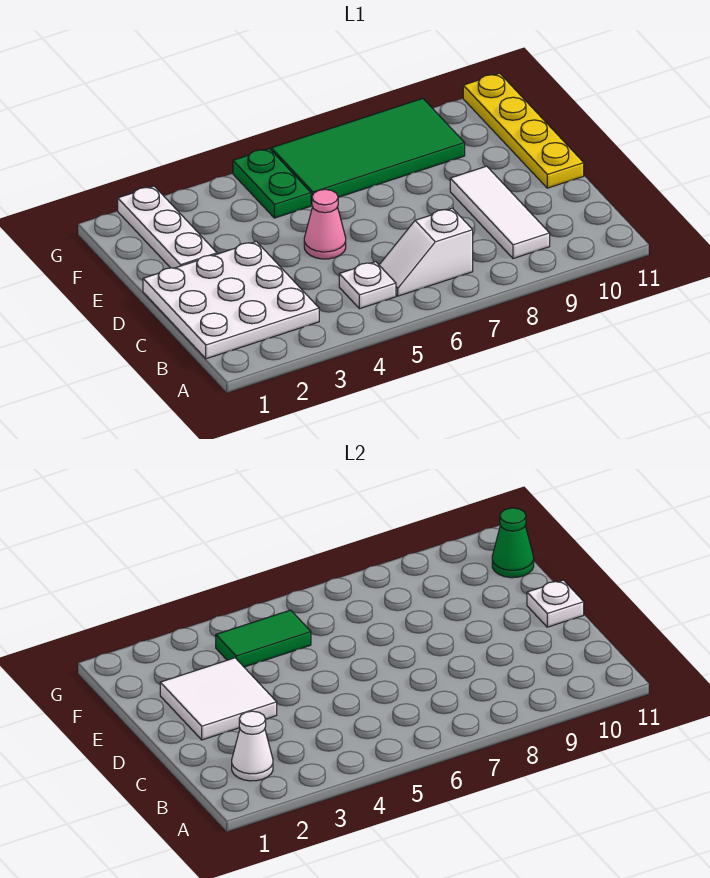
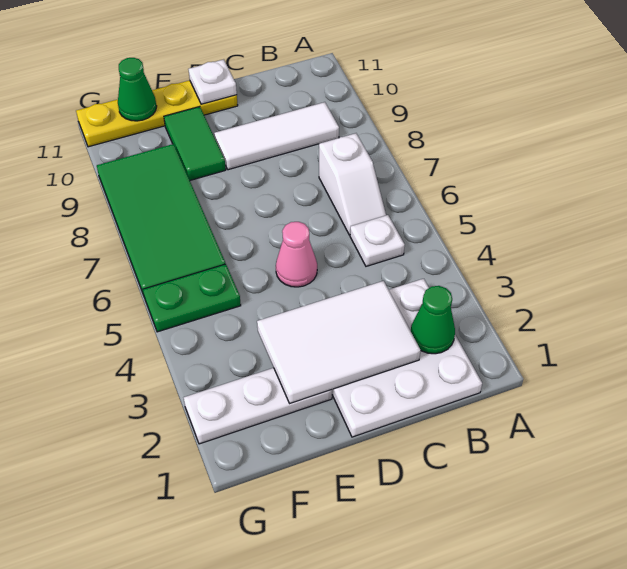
white 1x1 cone [232,711,273,781] -> green 1x1 cone [411,286,455,354]
white 2x2 tile [160,658,277,740] -> white 2x3 tile [257,281,421,403]
green 1x2 tile [216,610,311,667] -> green 1x2 tile moved to [164,107,226,180]

